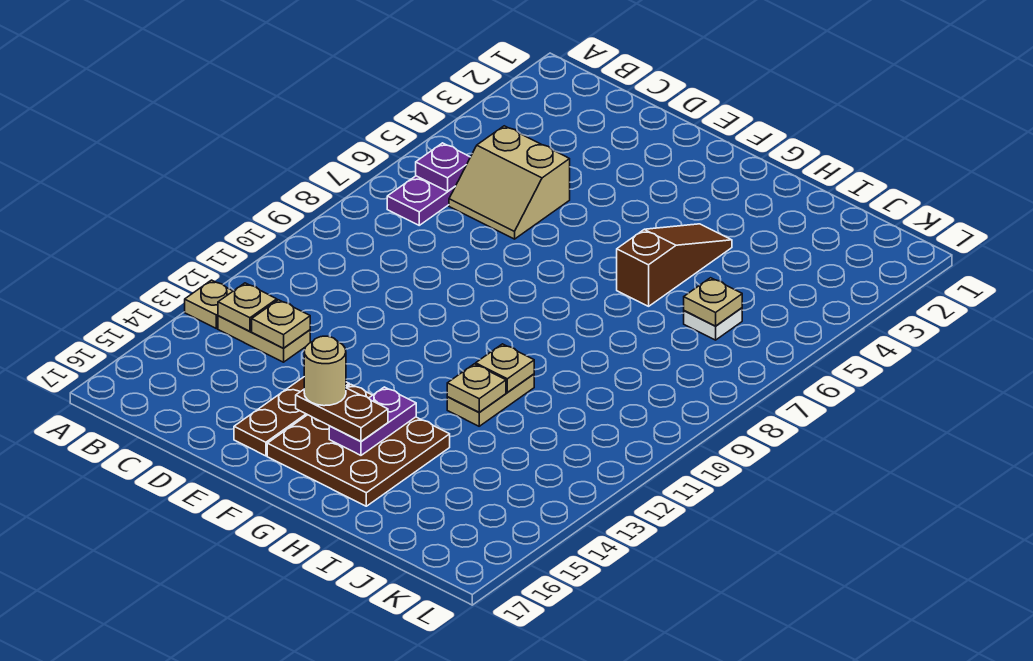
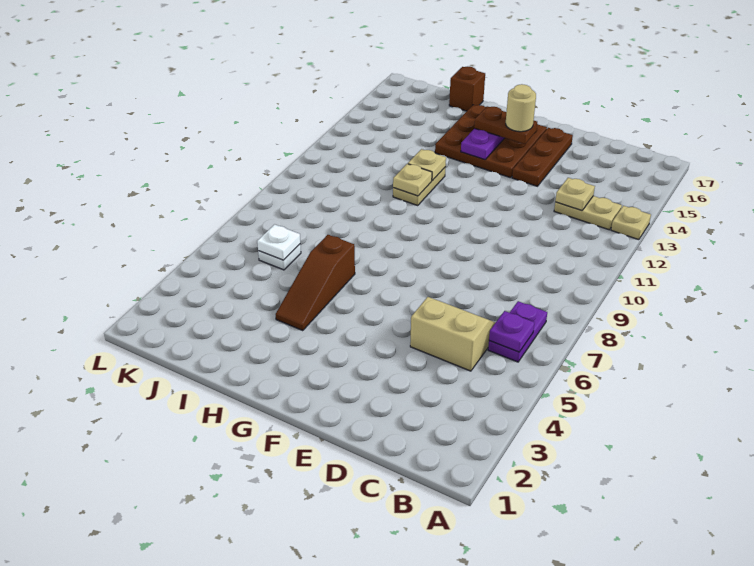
tan 1x1 plate [218,283,277,331] -> none
none -> brown 1x1 brick [449,67,485,111]
tan 1x1 plate [684,278,742,326] -> white 1x1 plate [257,224,300,260]

